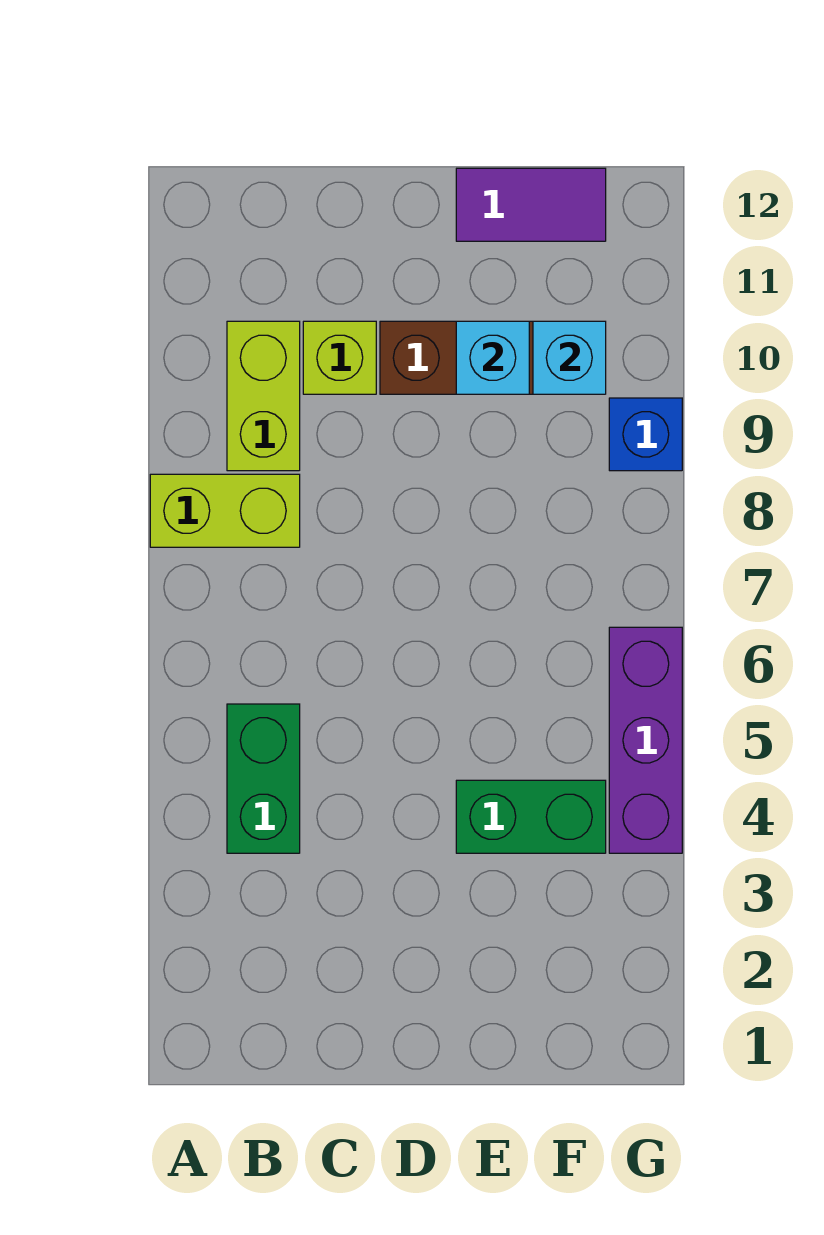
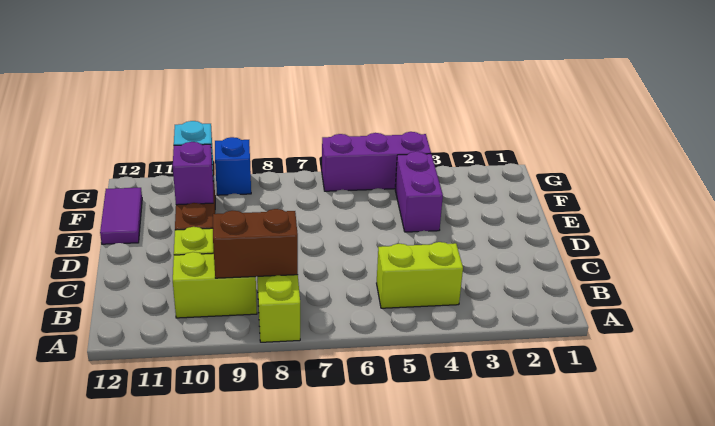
green 1x2 brick [227,704,300,853] -> lime 1x2 brick [377,242,463,308]
none -> brown 1x2 brick [213,209,298,278]
green 1x2 brick [456,780,606,853] -> purple 1x2 brick [395,151,443,232]
cyan 1x1 brick [456,321,529,394] -> purple 1x1 brick [173,142,213,205]

